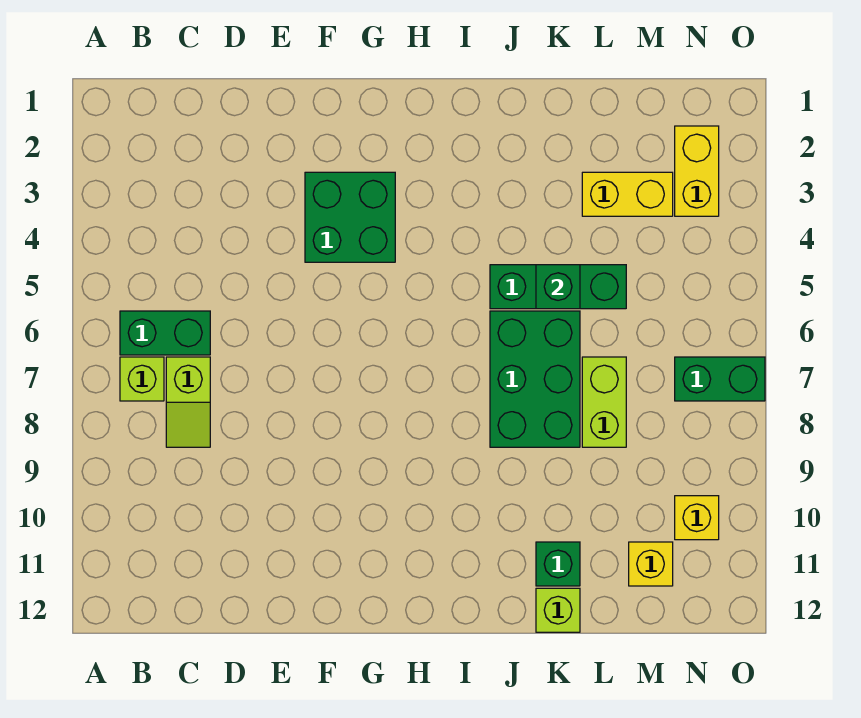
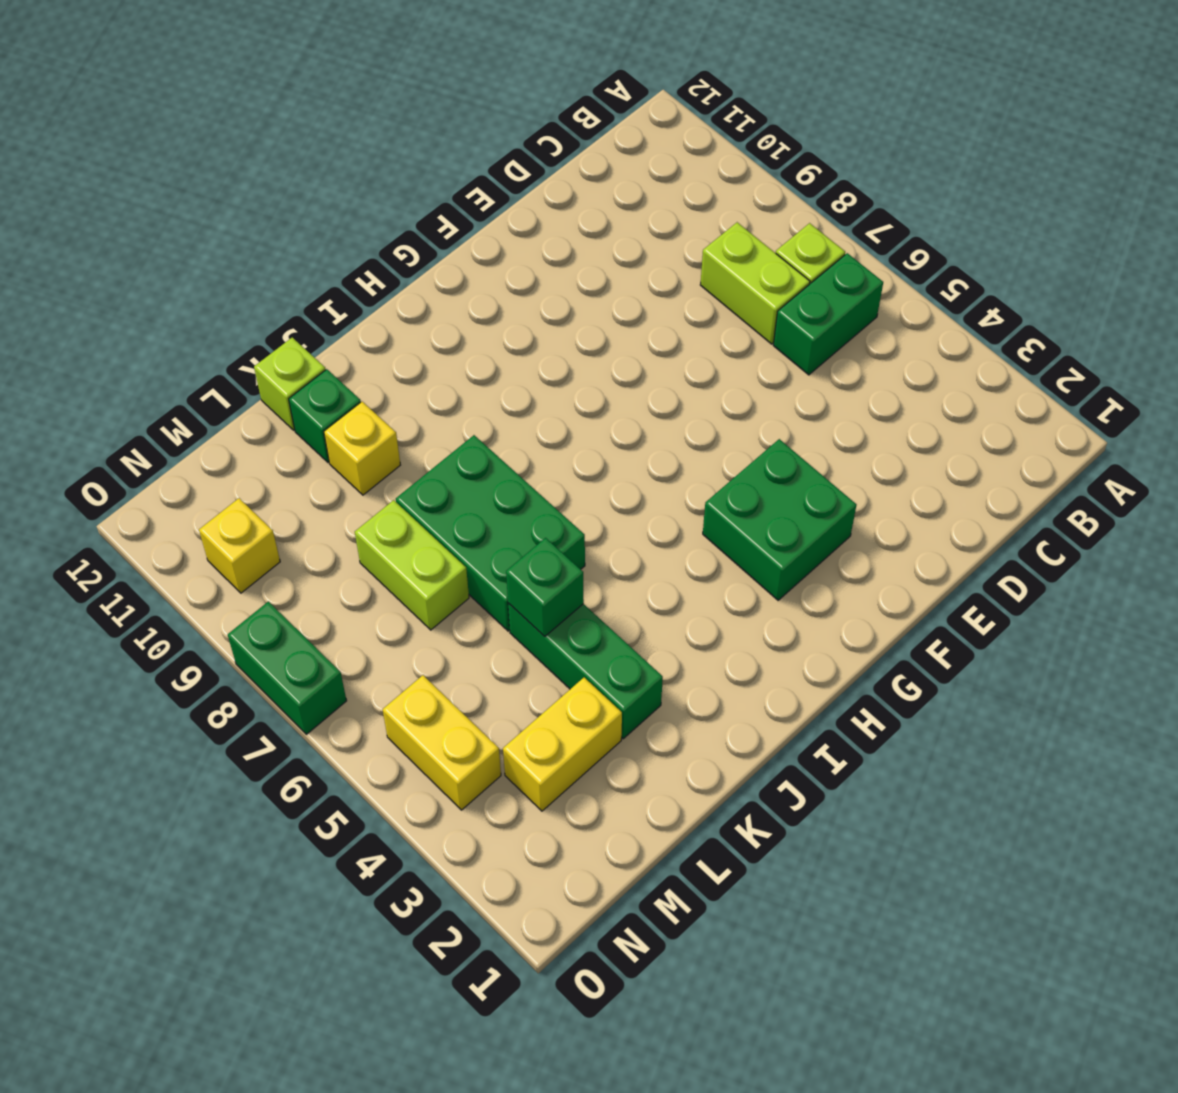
lime 1x2 slope [166,357,210,447] -> lime 1x2 brick [700,222,810,344]
green 1x3 brick [490,265,626,309] -> green 1x3 brick turned to [508,603,663,739]
yellow 1x1 brick [629,542,673,586] -> yellow 1x1 brick moved to [324,402,400,495]
yellow 1x2 brick [675,126,719,216] -> yellow 1x2 brick moved to [383,675,501,810]
green 1x2 brick [675,357,765,401] -> green 1x2 brick turned to [228,602,347,734]

